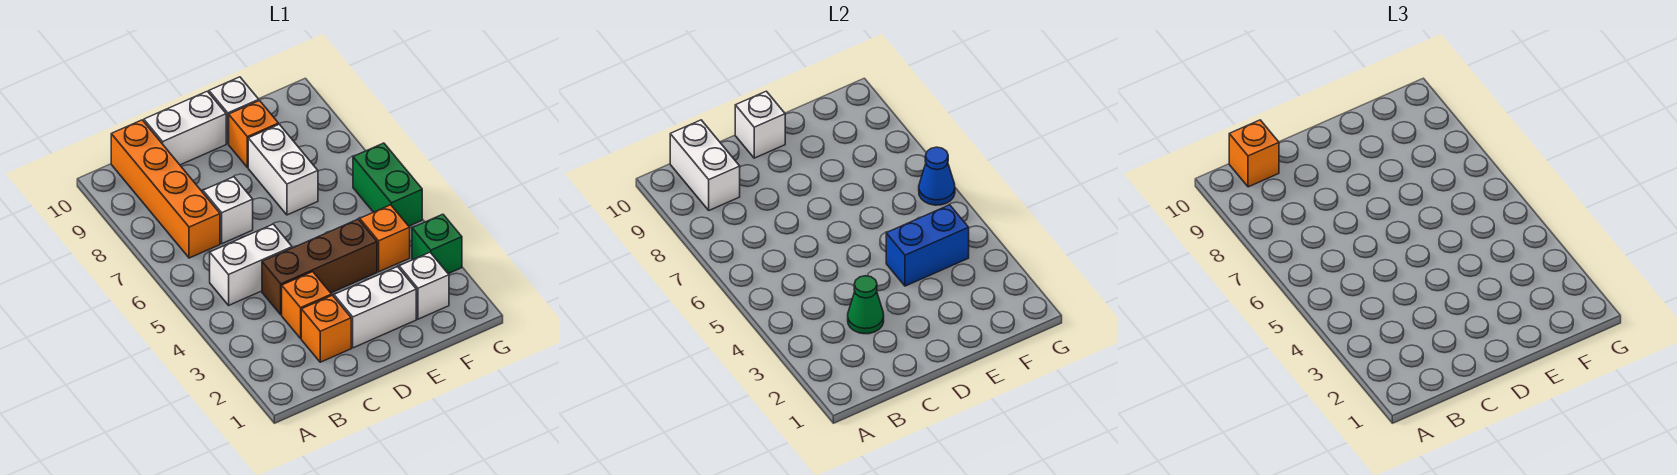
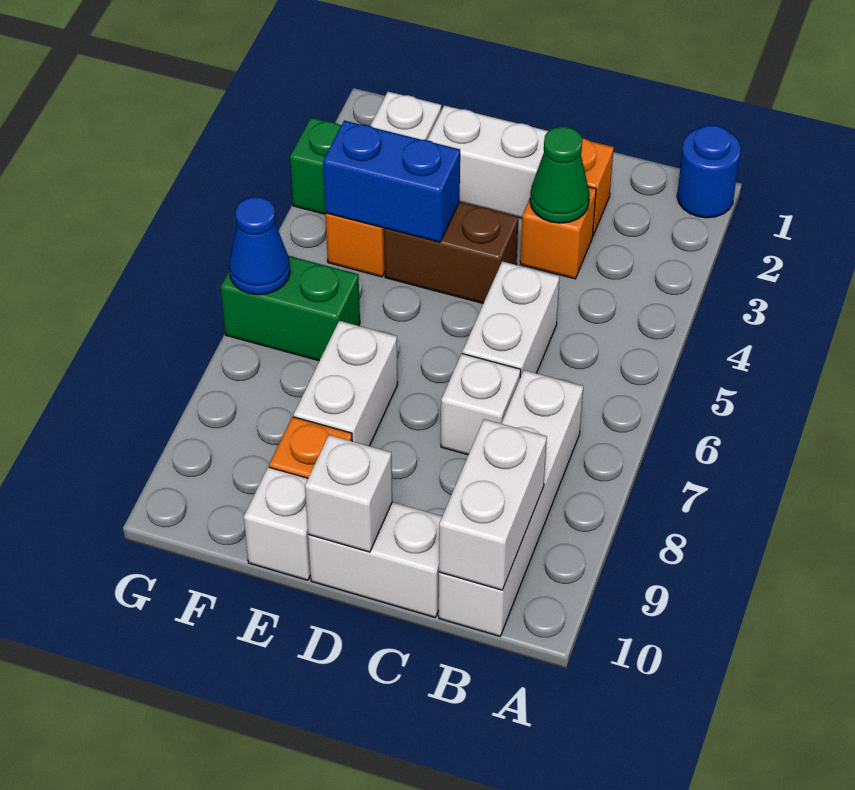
none -> blue 1x1 round brick [677,125,741,218]
white 1x2 brick [210,224,292,305] -> white 1x2 brick turned to [462,261,560,377]
orange 1x4 brick [111,120,220,258] -> white 1x4 brick [439,370,583,636]
orange 1x1 brick [1229,120,1279,187] -> none
brown 1x3 brick [262,219,377,315] -> brown 1x2 brick [384,202,519,303]
green 1x2 brick [353,143,422,226] -> green 1x2 brick turned to [221,256,360,361]

